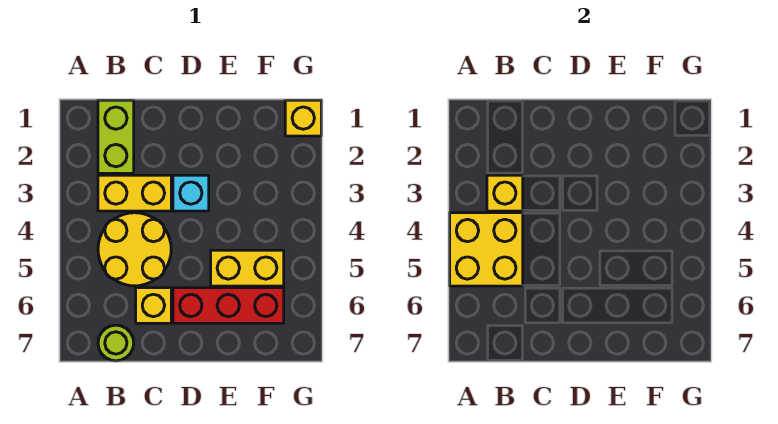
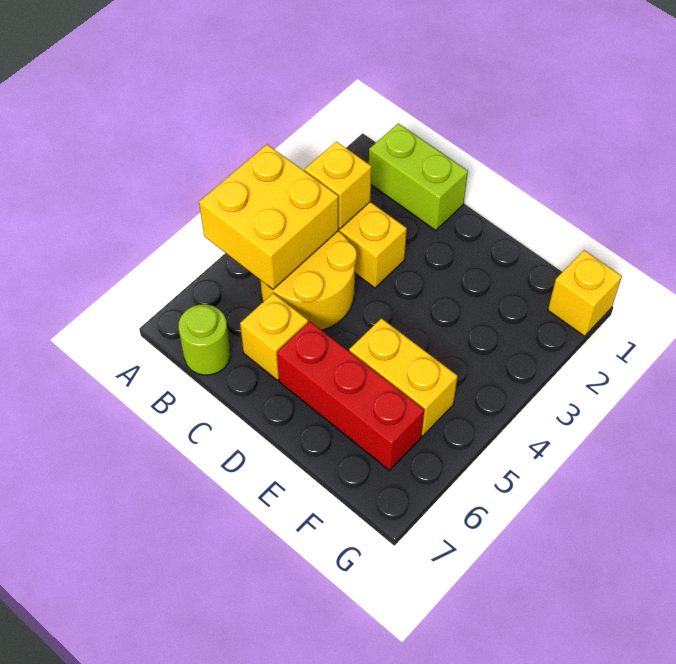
lime 1x2 brick [98,100,134,173] -> lime 1x2 brick turned to [369,123,468,230]
cyan 1x1 brick [173,175,209,211] -> none

